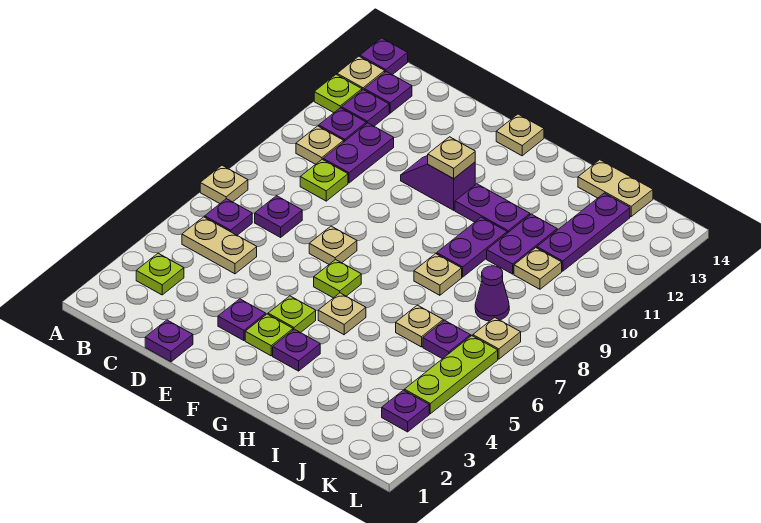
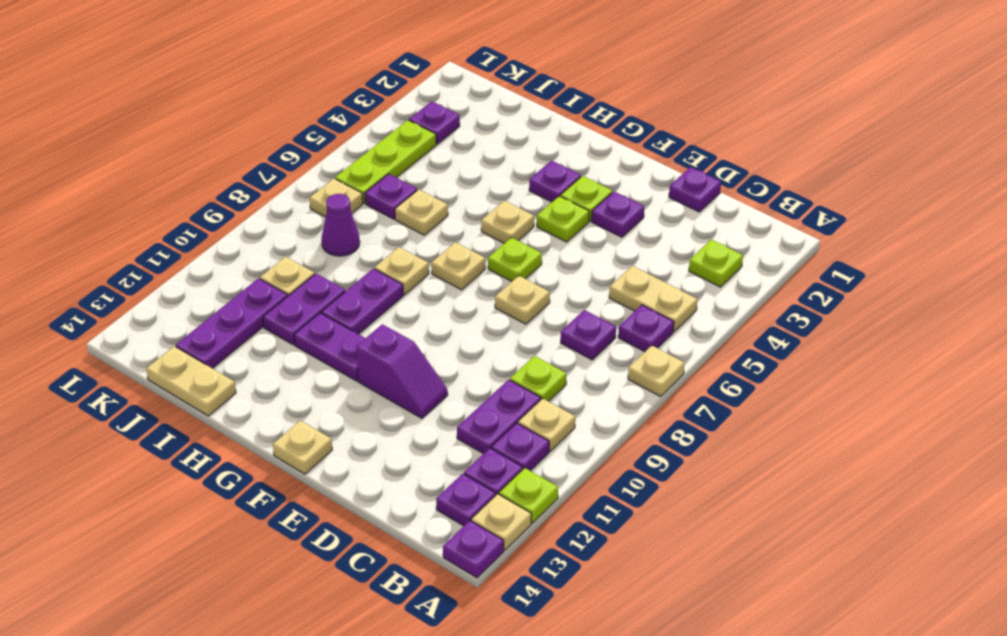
tan 1x1 plate [428,137,475,179] -> tan 1x1 plate moved to [431,242,485,290]

